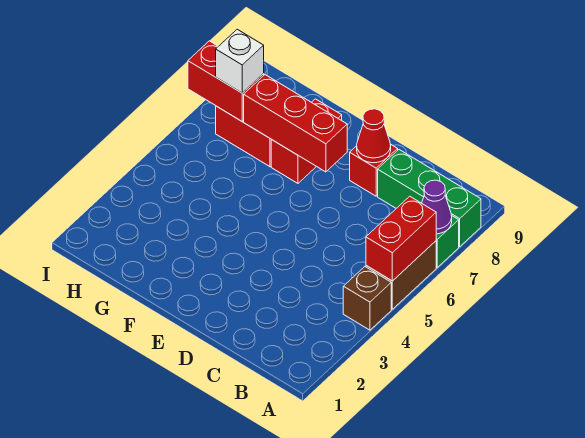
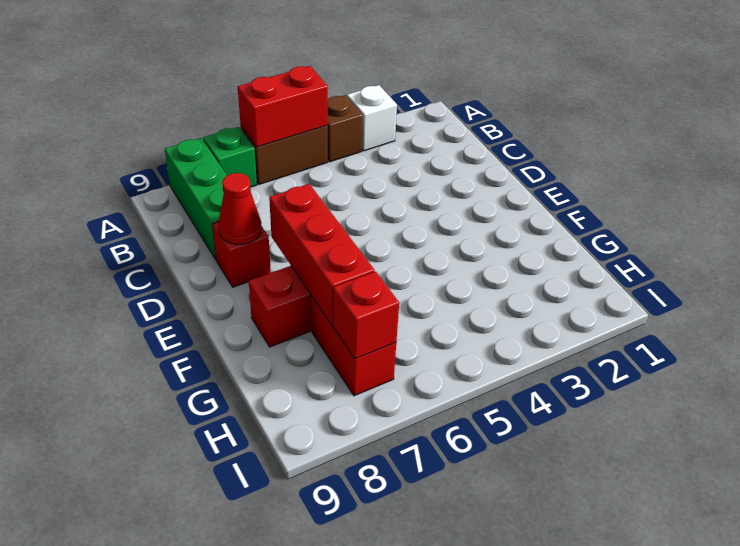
purple 1x1 cone [422,180,452,234] -> none
red 1x2 brick [188,41,264,121] -> red 1x1 brick [333,271,399,359]
white 1x1 brick [216,29,264,93] -> white 1x1 brick moved to [347,85,397,151]

